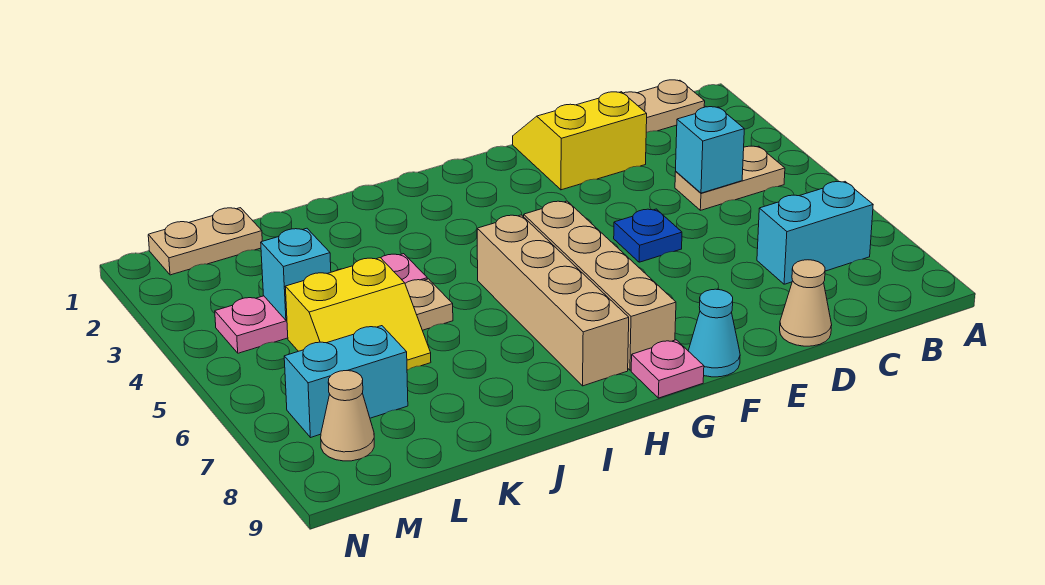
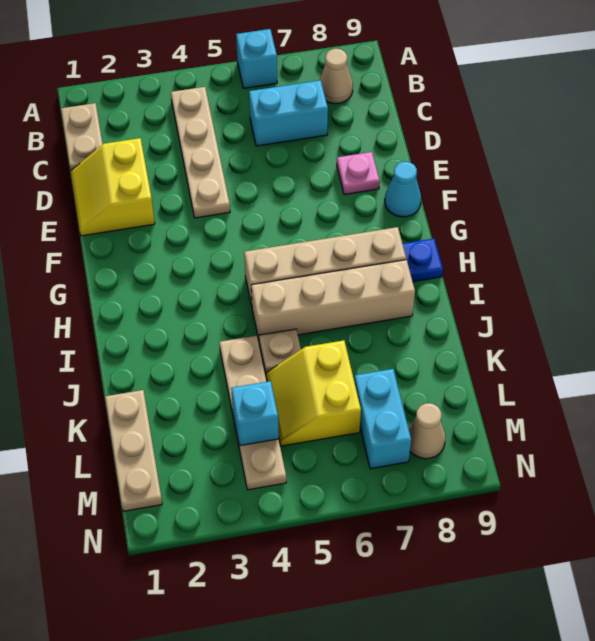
tan 1x2 plate [675,146,785,210] -> tan 1x4 plate [171,87,230,218]
cyan 1x2 brick [757,182,873,284] -> cyan 1x2 brick turned to [249,80,328,146]
cyan 1x1 brick [676,107,744,193] -> cyan 1x1 brick moved to [236,29,277,88]
tan 1x1 cone [780,260,832,346] -> tan 1x1 cone moved to [320,49,353,104]
blue 1x1 plate [614,209,682,262] -> blue 1x1 plate moved to [402,239,443,282]
tan 1x4 brick [524,201,676,370] -> tan 1x4 brick moved to [251,260,415,339]
pink 1x1 plate [631,340,704,398] -> pink 1x1 plate moved to [337,152,380,195]
pink 1x4 plate [215,254,427,353] -> tan 1x4 plate [219,336,286,490]
yellow 2x2 slope [285,258,431,370] -> yellow 2x2 slope turned to [266,340,361,446]
tan 1x2 plate [148,208,262,275] -> tan 1x3 plate [105,390,162,511]

